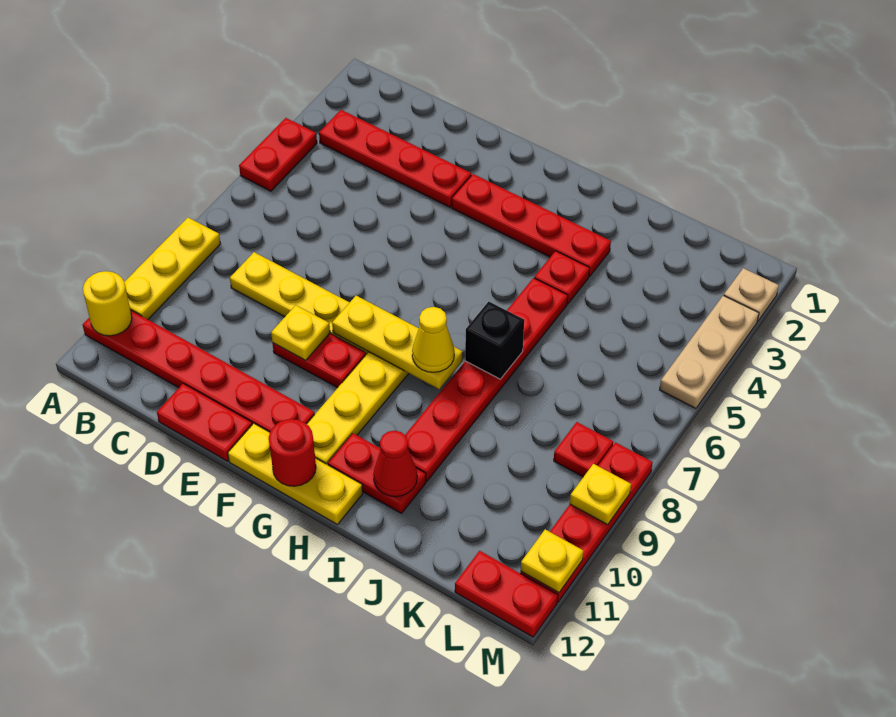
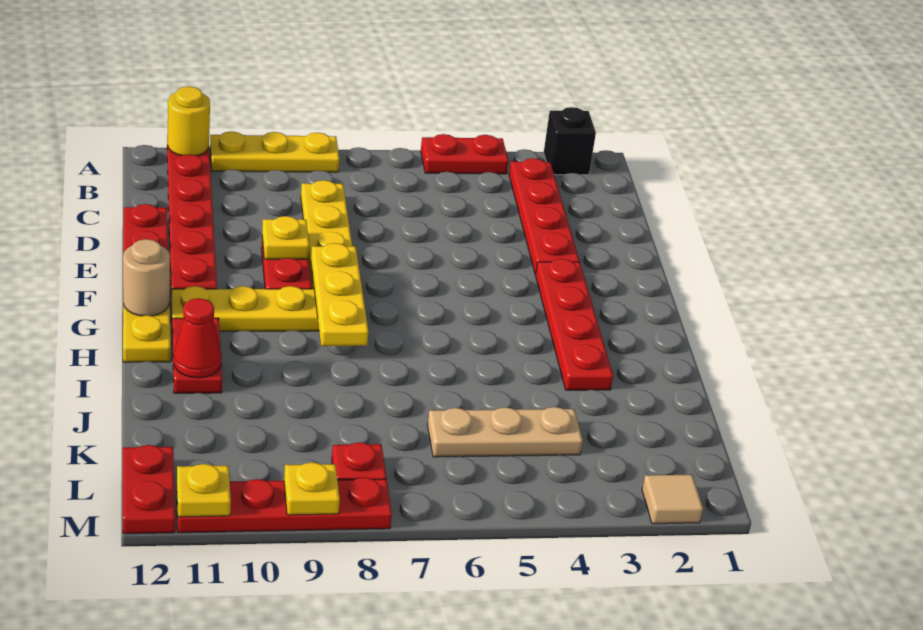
red 1x1 round brick [269,419,316,486] -> tan 1x1 round brick [123,239,170,316]
yellow 1x1 cone [412,307,454,372] -> none
red 1x1 plate [534,251,590,304] -> none
red 1x6 plate [405,278,568,481] -> none
black 1x1 brick [465,302,524,379] -> black 1x1 brick moved to [544,107,596,175]
tan 1x1 plate [724,268,779,322] -> tan 1x1 tile [642,475,703,524]
tan 1x3 plate [660,295,759,408] -> tan 1x3 plate moved to [428,407,583,457]

